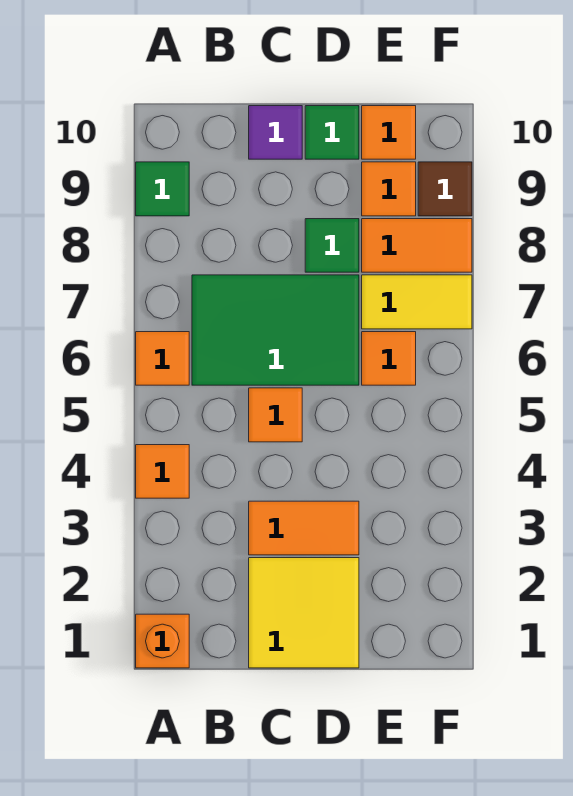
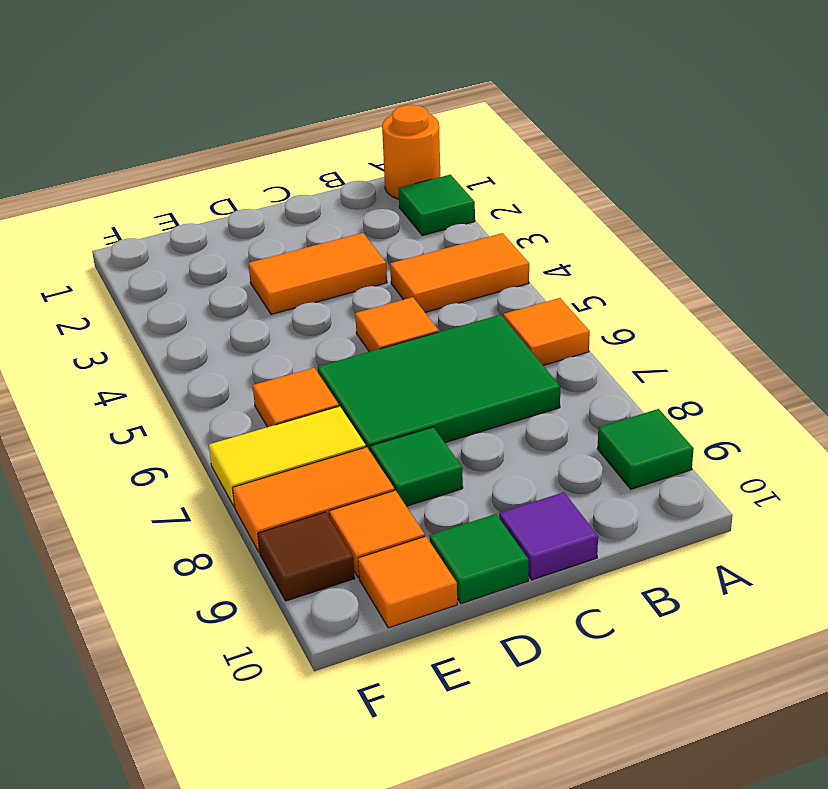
orange 1x1 brick [136,614,189,668] -> orange 1x1 round brick [382,105,440,199]
none -> green 1x1 tile [399,175,475,235]
orange 1x1 tile [136,445,189,498] -> orange 1x2 tile [390,233,529,312]
yellow 2x2 tile [249,558,359,668] -> none

